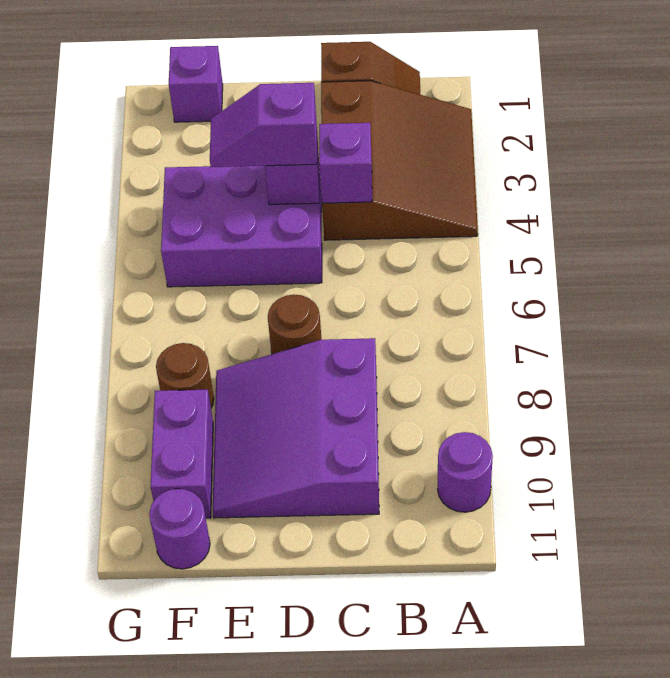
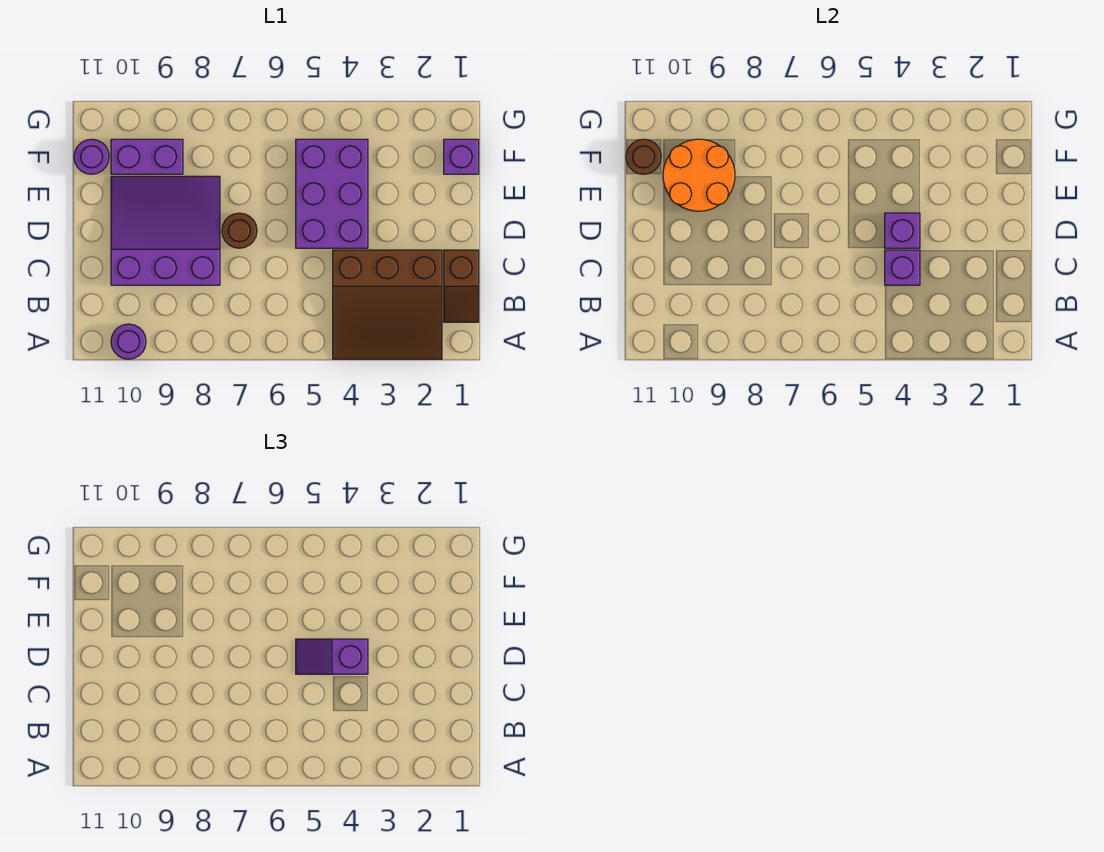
purple 1x2 slope [210,83,317,167] -> purple 1x2 slope turned to [296,639,368,674]
none -> orange 2x2 round brick [663,139,735,211]
brown 1x1 round brick [156,343,214,408] -> brown 1x1 round brick moved to [626,139,661,174]

